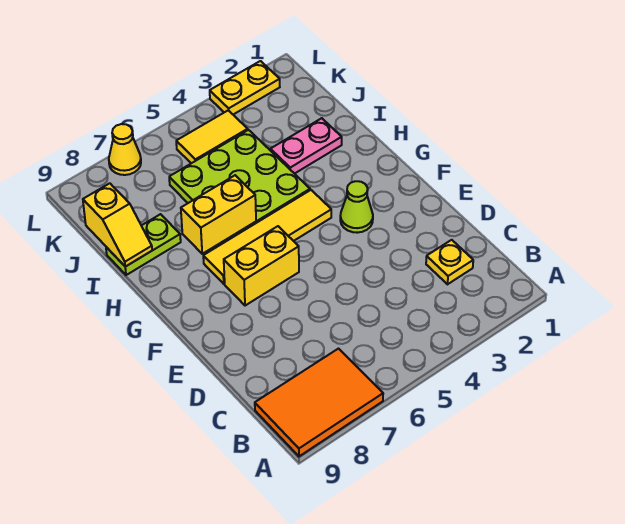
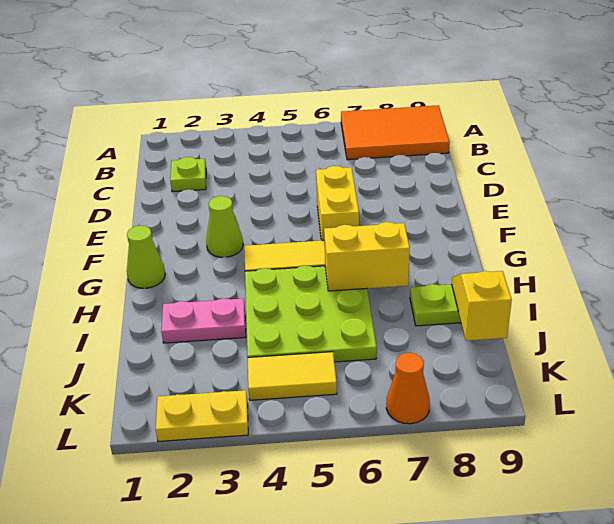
yellow 1x1 plate [426,240,473,284] -> lime 1x1 plate [170,157,206,192]
yellow 1x2 brick [224,226,299,306] -> yellow 1x2 brick turned to [316,166,359,241]
none -> lime 1x1 cone [127,226,165,288]
yellow 1x1 cone [109,124,141,175] -> orange 1x1 cone [386,353,430,424]

